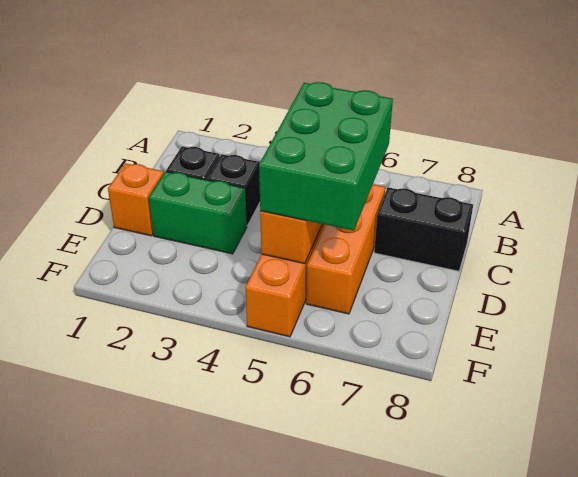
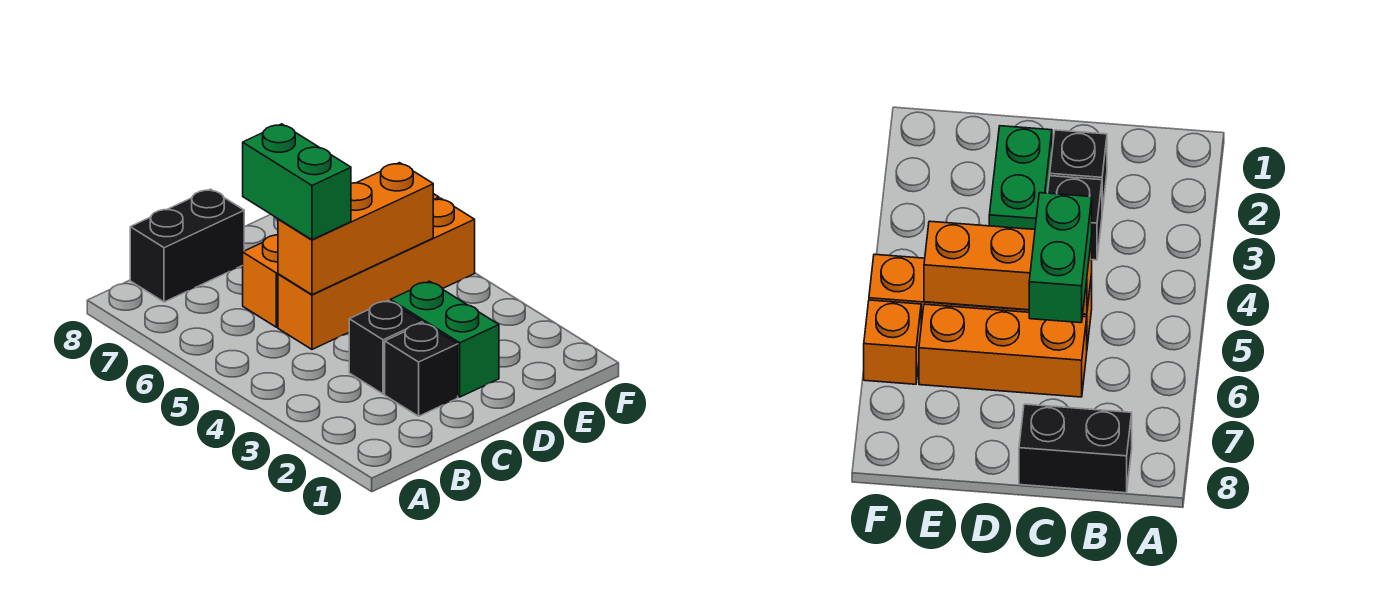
green 2x3 brick [259,82,393,230] -> green 1x2 brick [243,124,351,240]
black 1x2 brick [374,187,473,271] -> black 1x2 brick turned to [130,189,244,302]
orange 1x1 brick [108,163,164,236] -> orange 1x1 brick moved to [864,300,921,384]

